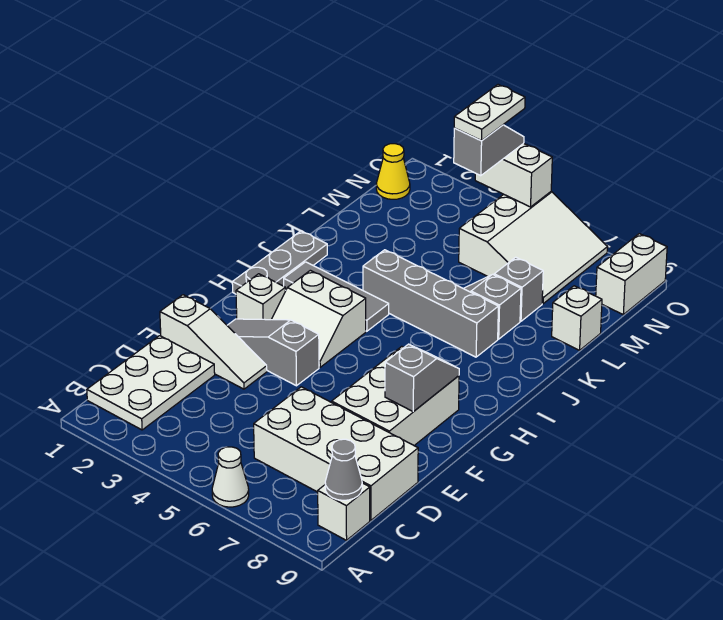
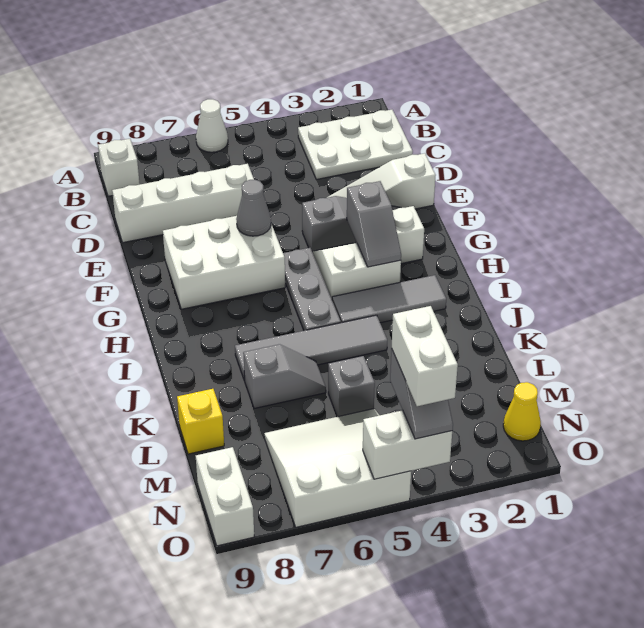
white 2x3 plate [87,336,215,430] -> white 2x3 plate turned to [298,110,413,179]
grey 1x1 cone [325,439,362,500] -> grey 1x1 cone moved to [236,180,271,236]
white 2x4 brick [254,387,418,520] -> white 1x4 brick [112,164,254,243]
white 2x3 brick [332,346,459,445] -> white 2x3 brick turned to [163,216,285,309]
grey 1x2 slope [385,344,459,412] -> grey 1x2 slope moved to [347,181,401,267]
grey 1x3 plate [232,231,327,294] -> grey 1x3 plate moved to [283,248,341,331]
grey 1x4 brick [363,250,498,357] -> grey 1x4 tile [235,315,387,381]
grey 1x1 brick [494,257,543,321] -> grey 1x1 brick moved to [328,356,375,417]
white 1x1 brick [552,286,602,350] -> yellow 1x1 brick [177,389,224,454]
white 3x3 slope [459,192,608,304] -> white 3x3 slope turned to [264,409,411,527]
white 1x2 plate [454,85,525,141] -> white 1x2 brick [392,306,458,406]

